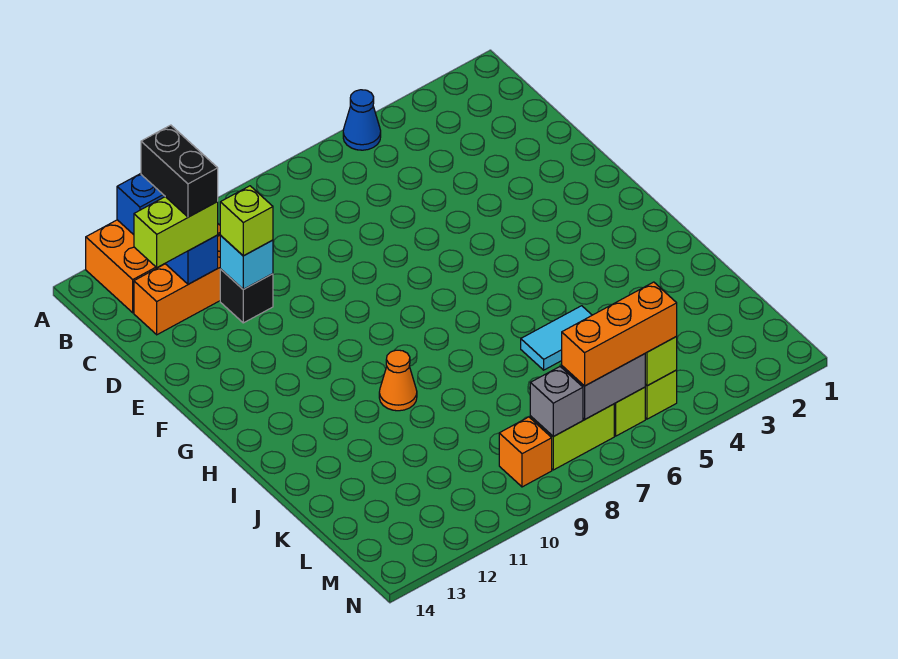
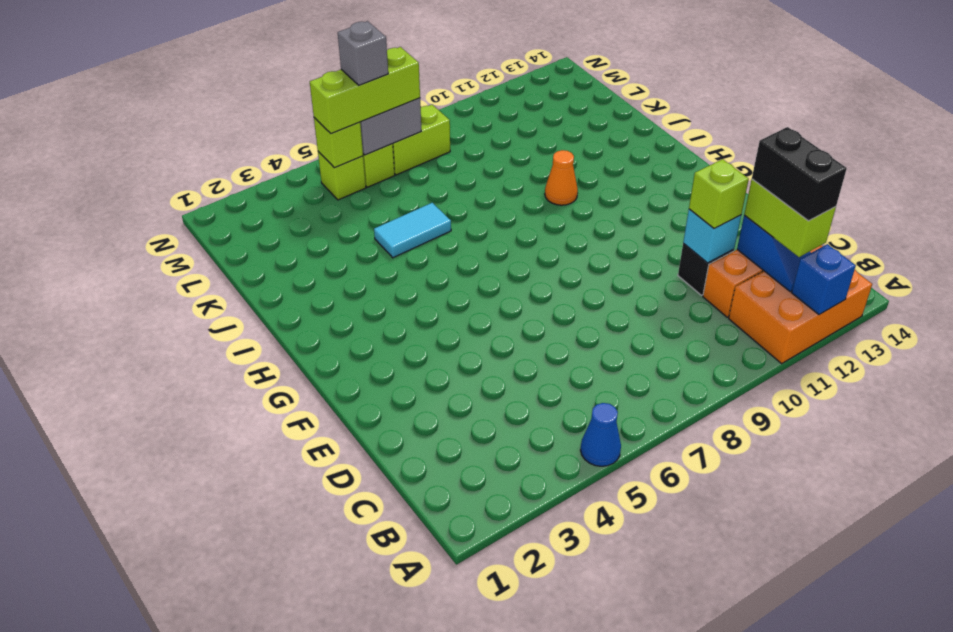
lime 1x2 brick [134,197,218,267] -> lime 1x2 brick turned to [744,179,836,257]
orange 1x3 brick [562,282,677,386] -> lime 1x3 brick [310,47,420,134]
grey 1x1 brick [530,367,583,437] -> grey 1x1 brick moved to [338,21,388,85]
orange 1x1 brick [499,417,552,487] -> none

